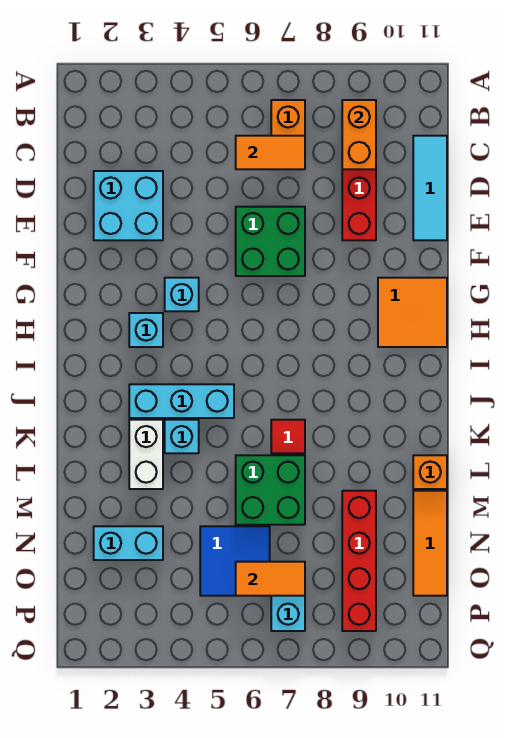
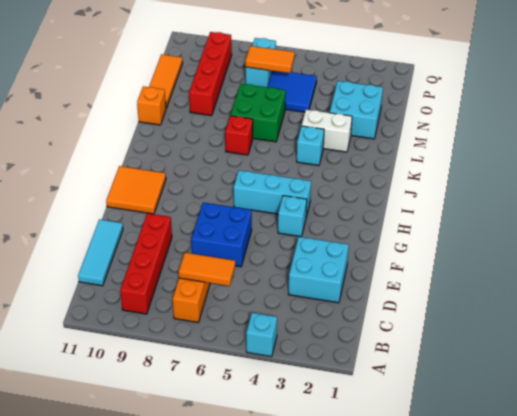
orange 1x2 brick [342,100,376,169] -> none
green 2x2 brick [236,207,305,276] -> blue 2x2 brick [191,202,252,267]
cyan 1x1 brick [129,313,163,347] -> cyan 1x1 brick moved to [246,313,277,357]
cyan 1x3 brick [129,384,234,418] -> cyan 1x3 brick moved to [234,170,311,217]
white 1x2 brick [129,420,163,489] -> white 1x2 brick turned to [302,110,352,152]
red 1x1 tile [271,420,305,453] -> red 1x1 brick [225,116,253,155]
cyan 1x2 brick [94,526,163,560] -> cyan 2x2 brick [330,81,383,139]

